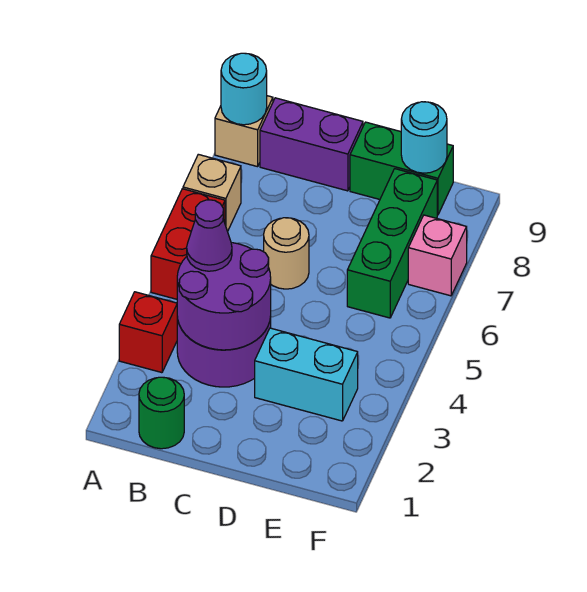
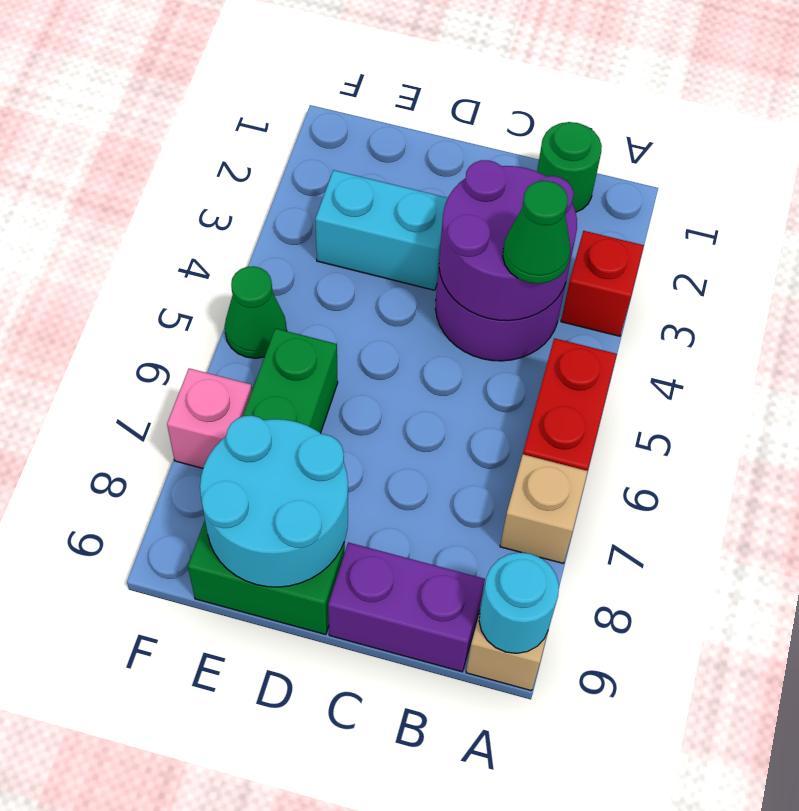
purple 1x1 cone [187,200,232,271] -> green 1x1 cone [503,181,570,284]
tan 1x1 round brick [264,218,309,289] -> none
cyan 1x1 round brick [401,102,447,173] -> cyan 2x2 round brick [200,416,348,587]
none -> green 1x1 cone [225,266,287,358]

